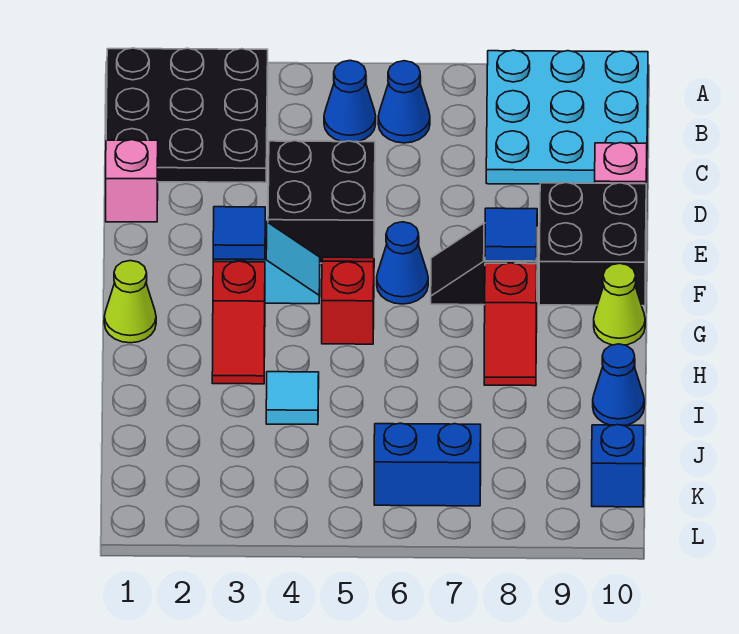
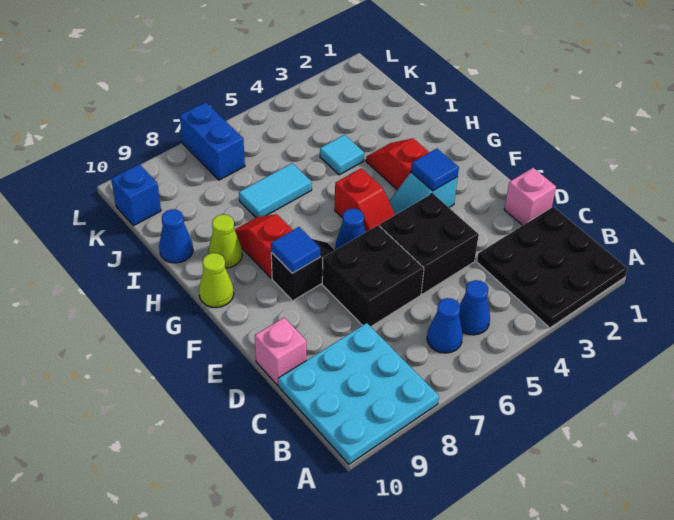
black 2x2 brick [539,183,646,306] -> black 2x2 brick moved to [322,225,424,327]
lime 1x1 cone [104,261,156,343] -> lime 1x1 cone moved to [208,214,242,268]
none -> cyan 1x2 tile [239,163,312,217]
blue 1x2 brick [374,423,481,506] -> blue 1x2 brick turned to [180,102,245,180]

